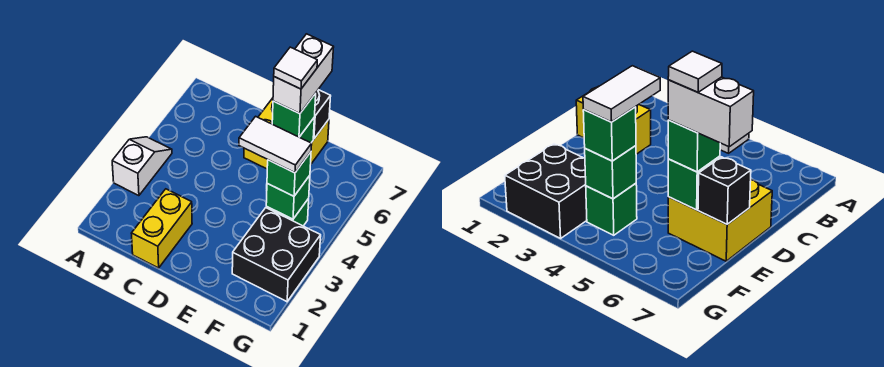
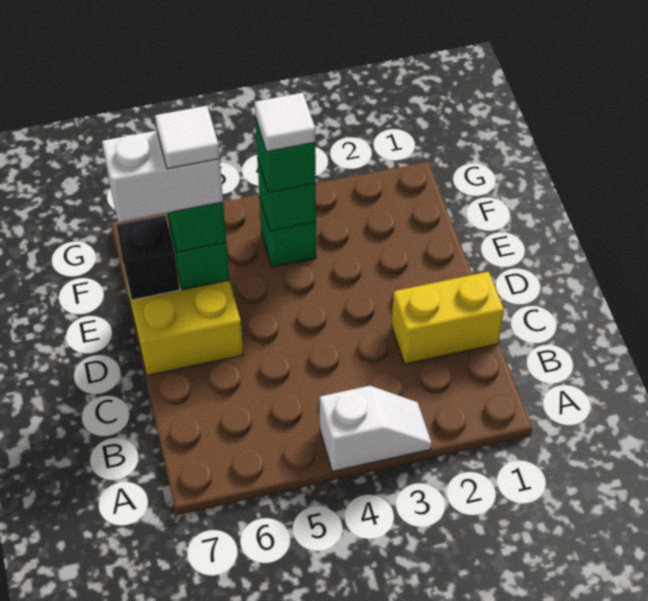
white 1x2 slope [112,137,172,196] -> white 1x2 slope turned to [320,386,432,472]
white 1x2 tile [239,116,312,173] -> white 1x1 tile [255,93,315,152]
black 2x2 brick [232,208,321,302] -> none

